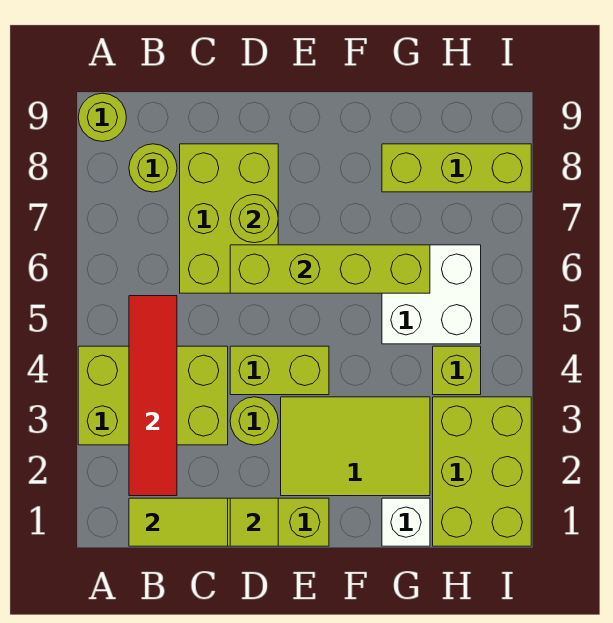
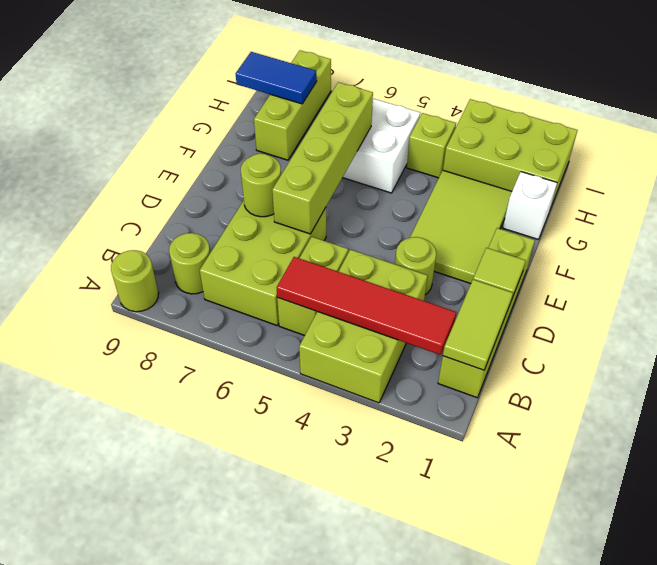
lime 2x3 brick [180,144,278,293] -> lime 2x3 brick turned to [200,201,326,325]
lime 1x2 brick [230,346,329,395] -> lime 1x2 brick moved to [277,237,348,336]
none -> blue 1x2 tile [236,52,317,104]

